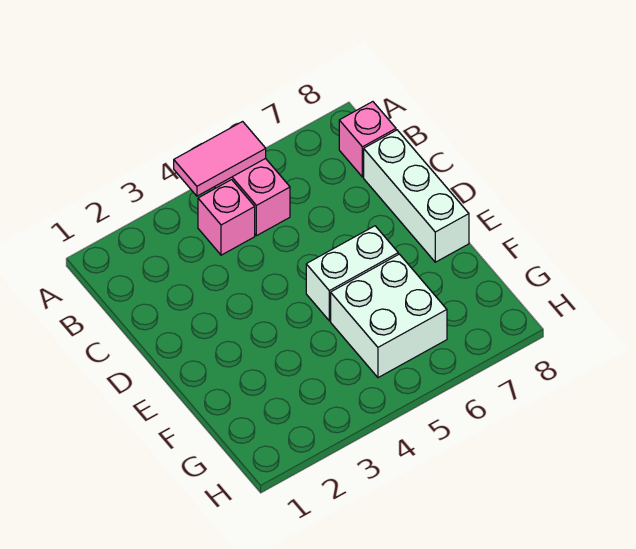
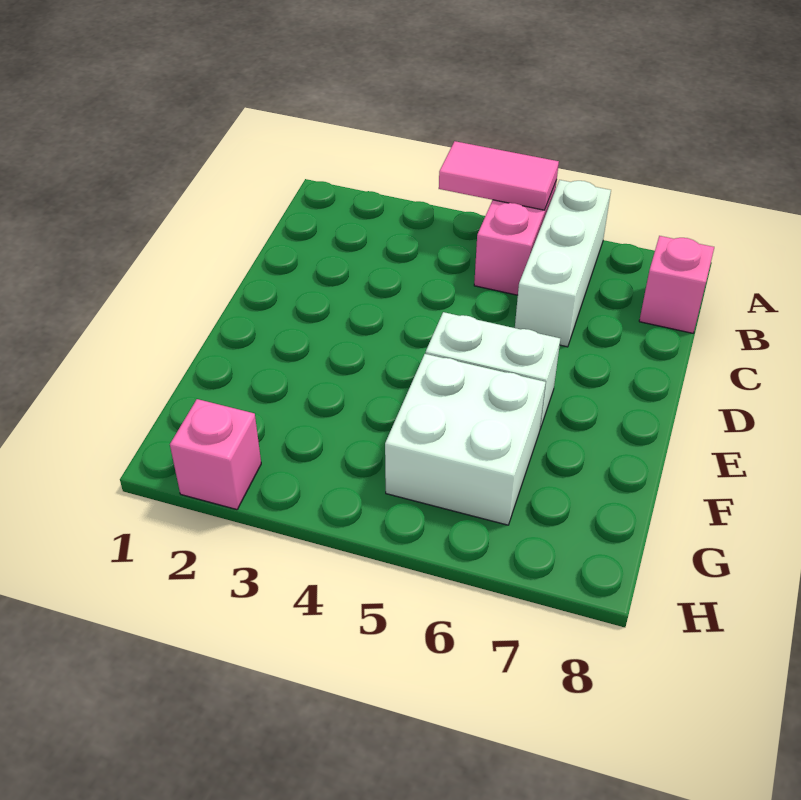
pink 1x1 brick [198,180,255,255] -> pink 1x1 brick moved to [170,399,261,510]
white 1x3 brick [364,130,469,262] -> white 1x3 brick moved to [515,180,611,347]

